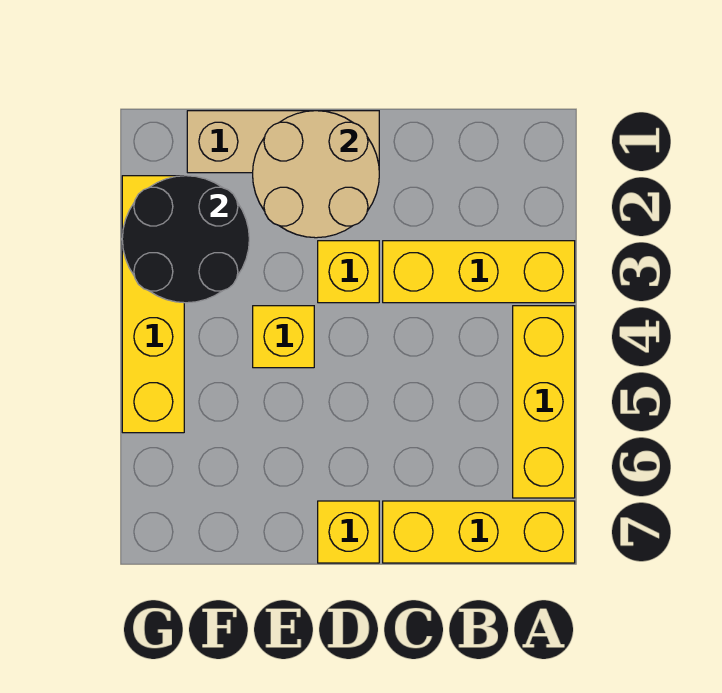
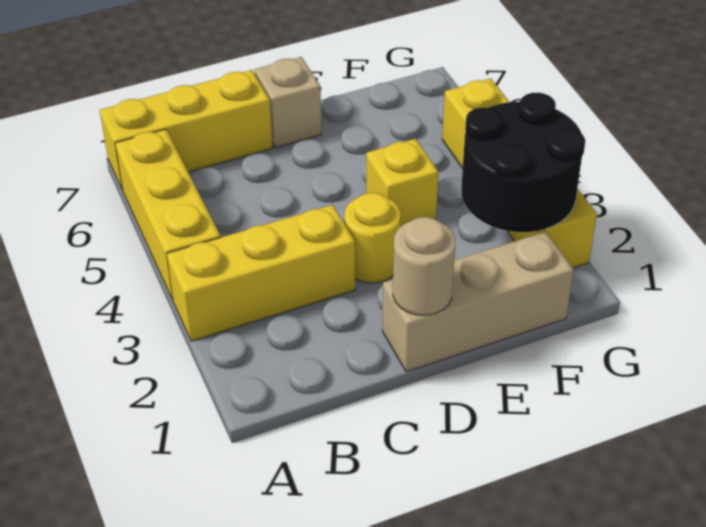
tan 2x2 round brick [253,111,379,238] -> tan 1x1 round brick [393,217,456,315]
yellow 1x1 brick [318,241,379,303] -> yellow 1x1 round brick [344,193,401,283]
yellow 1x1 brick [318,501,379,563] -> tan 1x1 brick [254,57,322,148]

